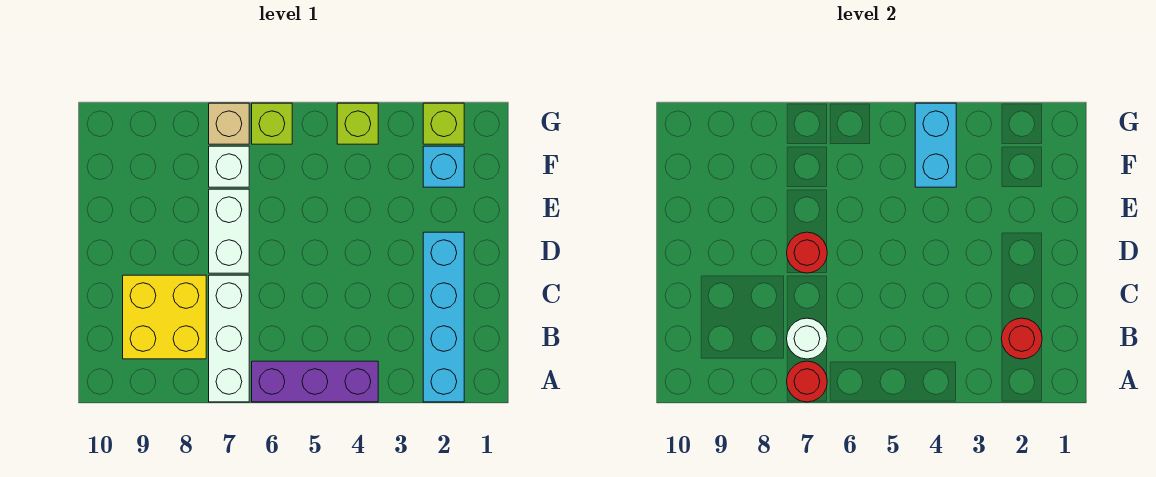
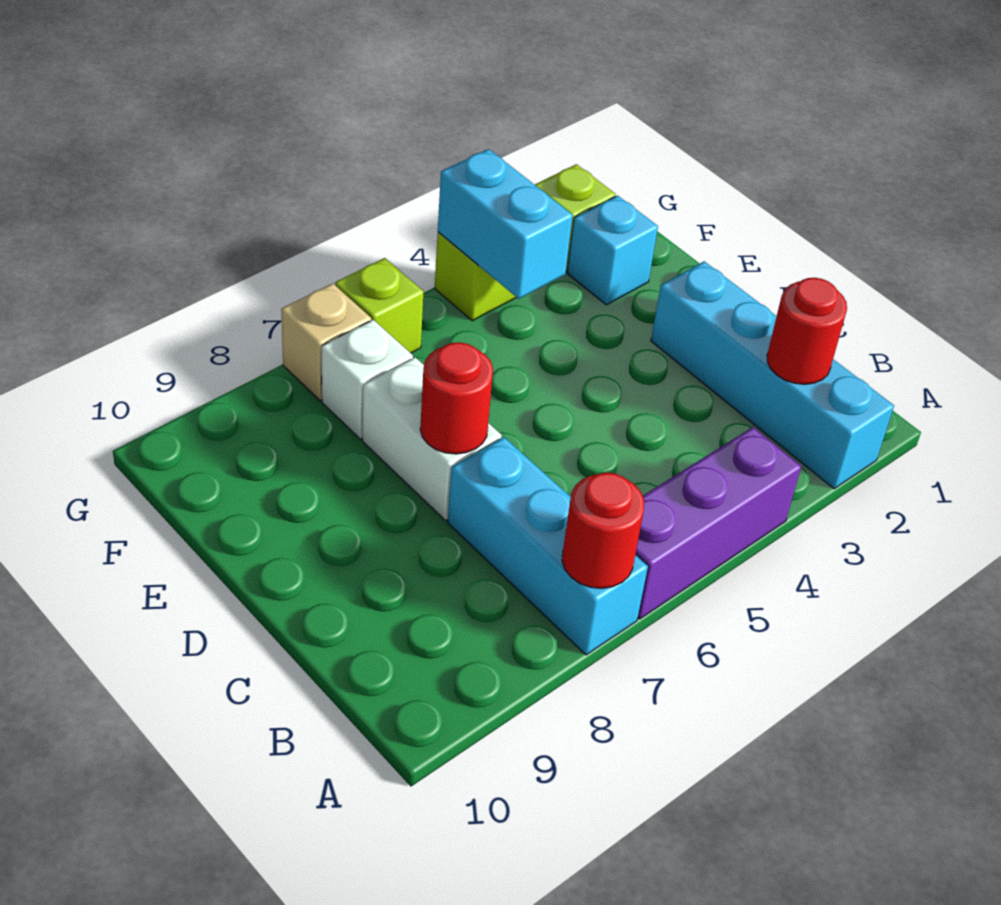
white 1x3 brick [209,275,249,402] -> cyan 1x3 brick [448,437,648,655]
white 1x1 round brick [787,318,827,359] -> none
yellow 2x2 brick [123,275,206,359] -> none

